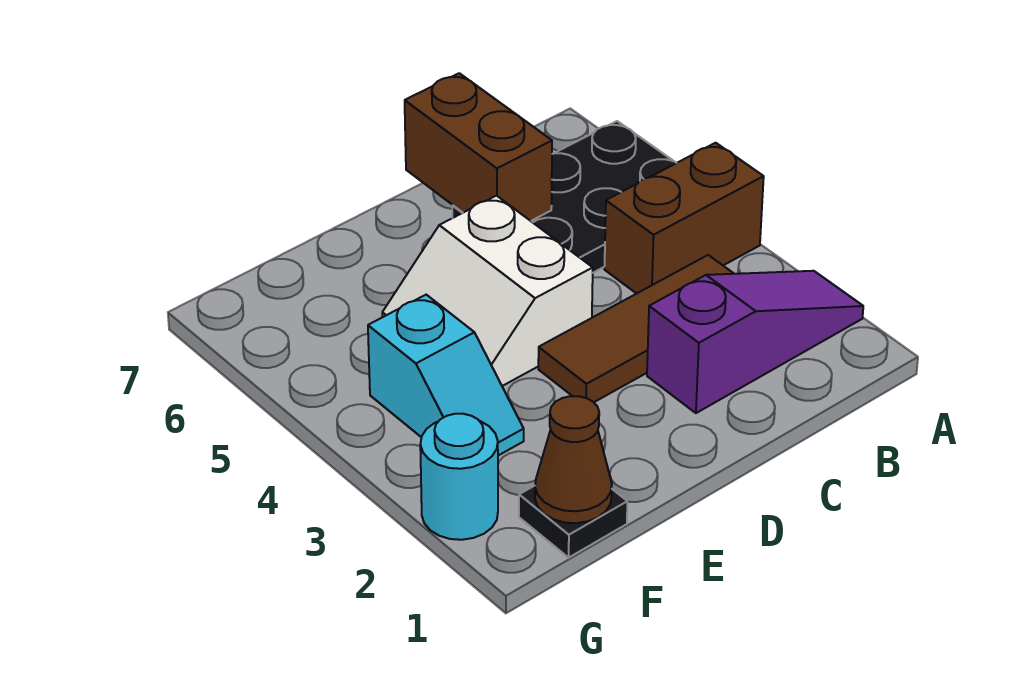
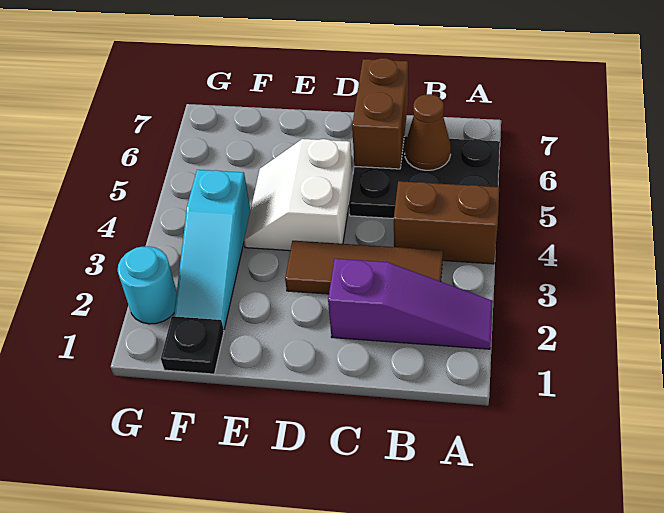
brown 1x1 cone [535,396,612,523] -> brown 1x1 cone moved to [405,94,451,170]
cyan 1x2 slope [368,295,524,456] -> cyan 1x3 slope [174,170,250,329]

